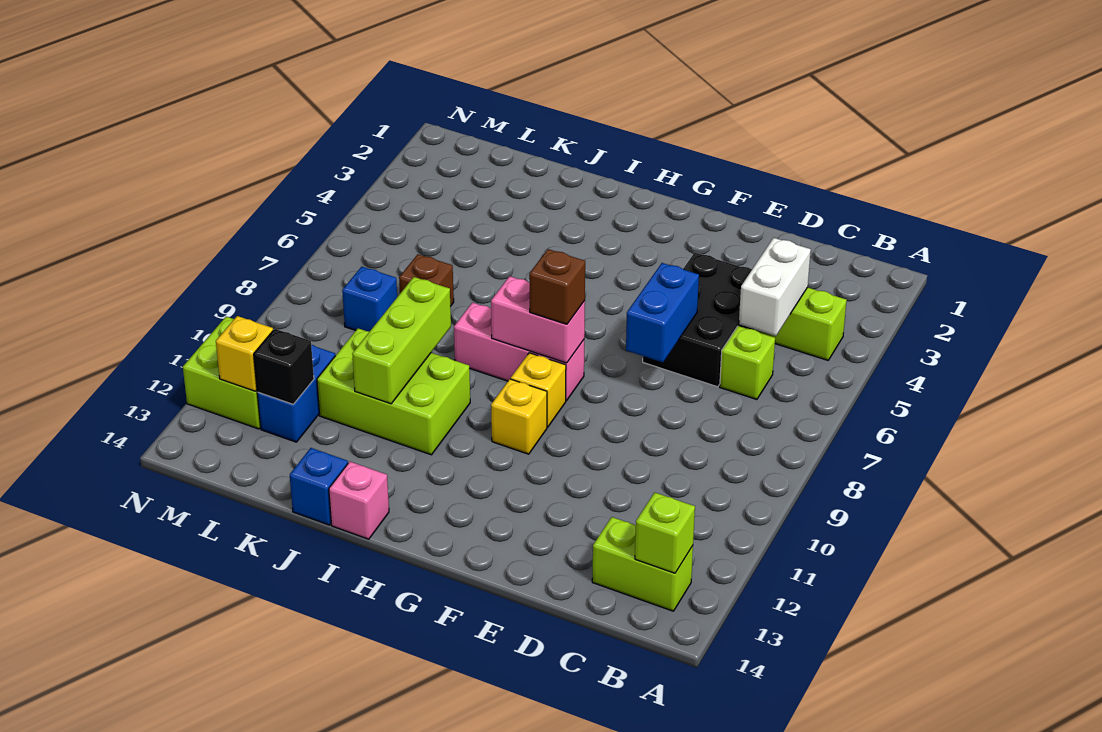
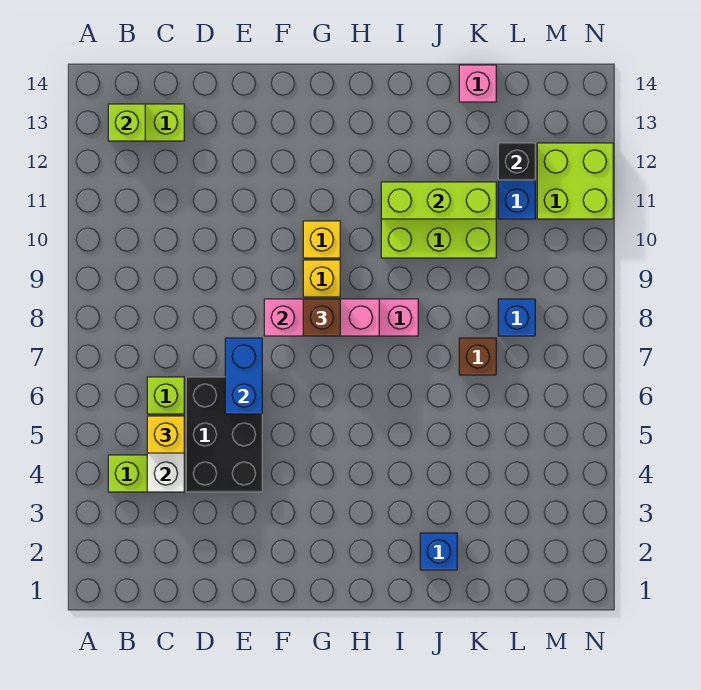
pink 1x2 brick [491,276,585,363] -> pink 1x3 brick [264,299,379,336]
pink 1x1 brick [329,462,389,539] -> pink 1x1 brick moved to [459,65,496,102]
lime 1x3 brick [352,277,451,404] -> lime 1x3 brick turned to [381,182,496,219]
blue 1x1 brick [290,448,348,525] -> blue 1x1 brick moved to [420,533,457,570]
yellow 1x1 brick [216,316,273,391] -> yellow 1x1 brick moved to [147,416,184,453]

